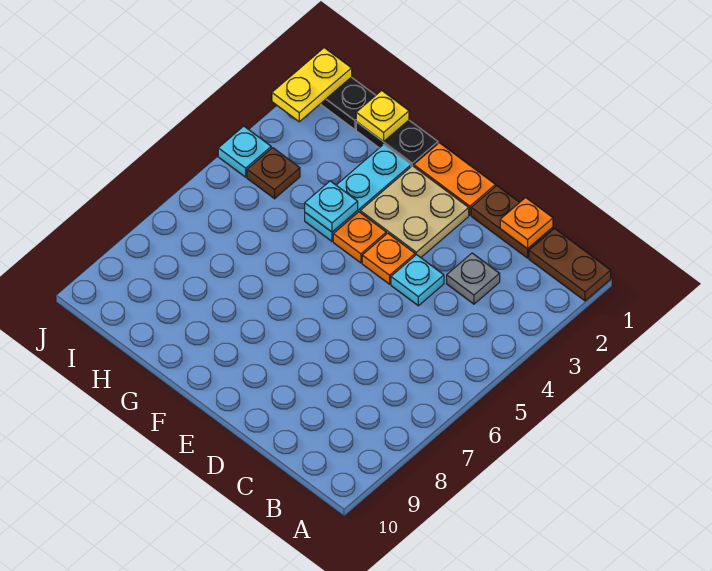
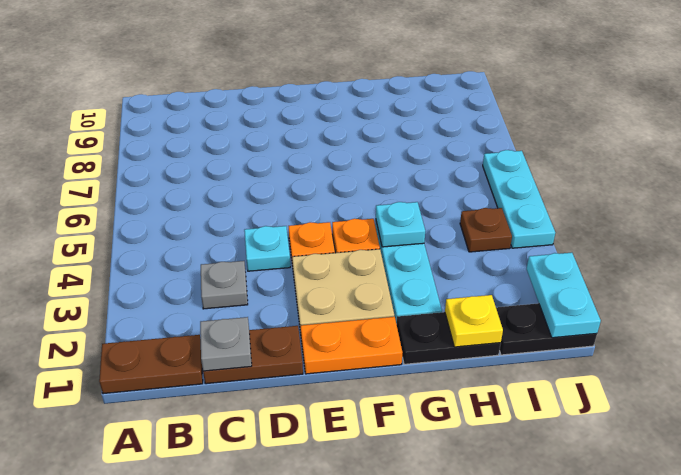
orange 1x1 plate [500,198,553,249] -> grey 1x1 plate [200,317,252,371]
yellow 1x2 plate [272,48,352,122] -> cyan 1x2 plate [527,253,601,338]
cyan 1x1 plate [218,126,271,177] -> cyan 1x3 plate [483,150,555,248]

